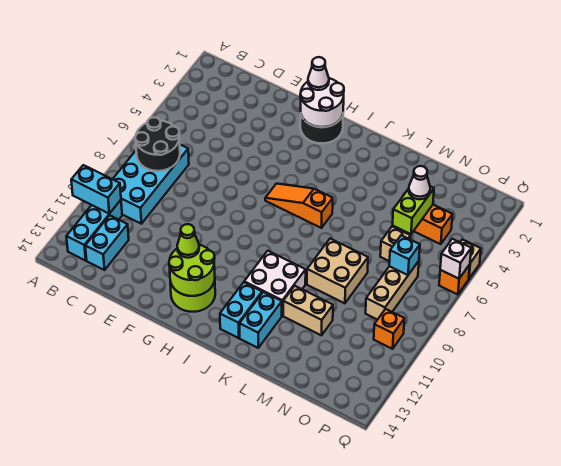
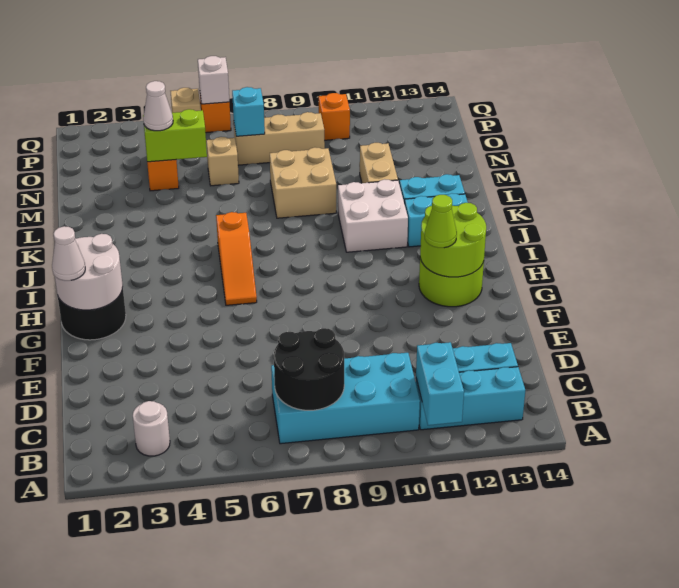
none -> white 1x1 round brick [133,401,170,456]

